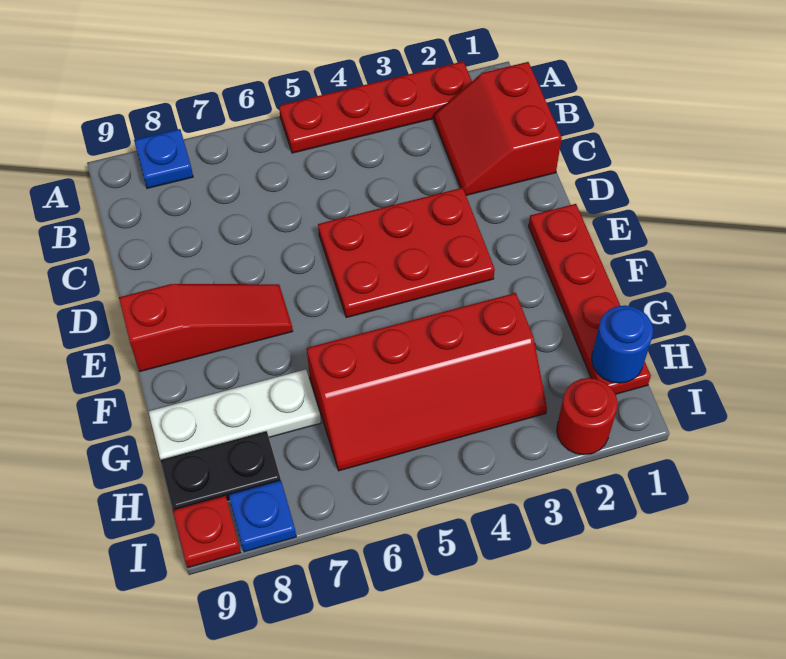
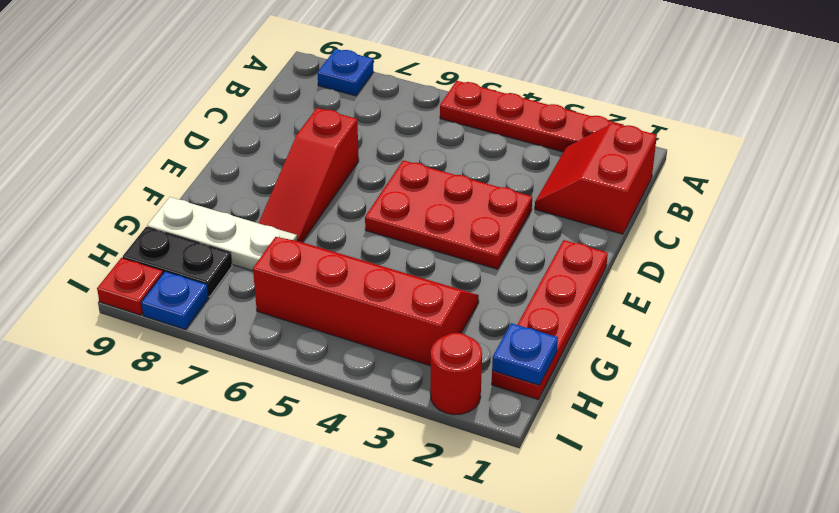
red 1x3 slope [119,284,293,371] -> red 1x3 slope turned to [259,108,359,242]
red 2x4 slope [307,293,547,471] -> red 2x4 slope turned to [253,237,479,366]
blue 1x1 round brick [592,305,653,383] -> blue 1x1 plate [492,323,558,385]

